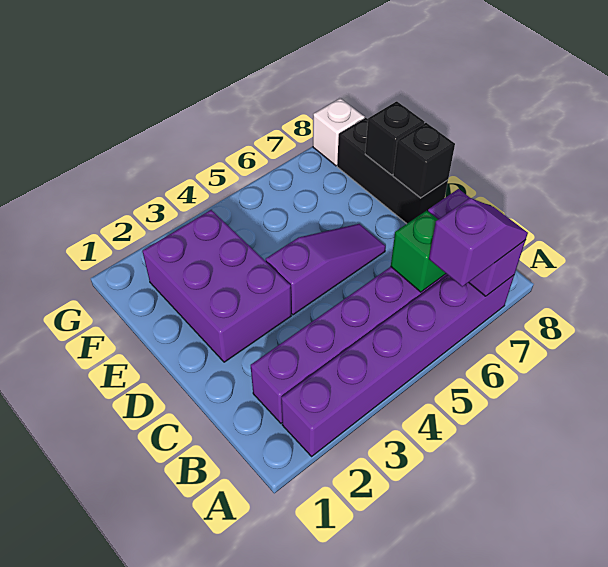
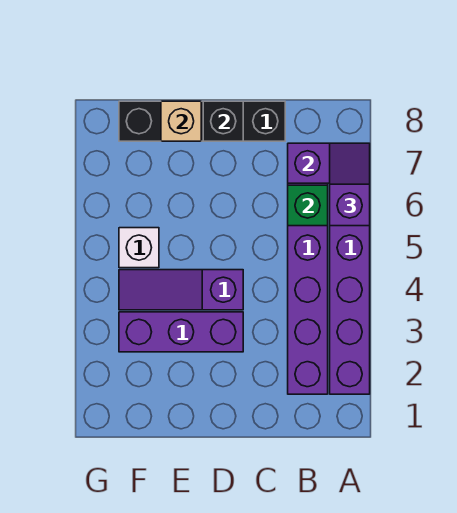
purple 2x3 brick [142,210,291,362] -> purple 1x3 brick [119,312,243,352]
purple 1x3 slope [266,224,386,315] -> purple 1x3 slope turned to [119,270,243,310]
black 1x3 brick [337,118,448,224] -> black 1x4 brick [119,101,285,141]
black 1x1 brick [365,101,424,175] -> tan 1x1 brick [161,101,201,141]
white 1x1 brick [313,98,365,166] -> white 1x1 brick moved to [119,228,159,268]

